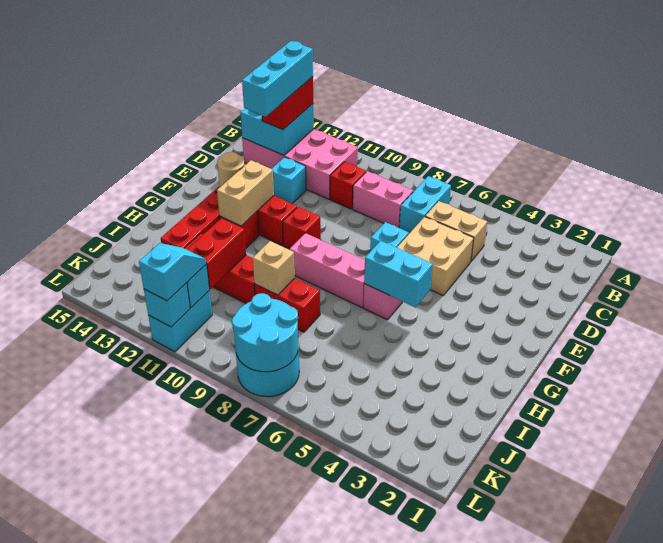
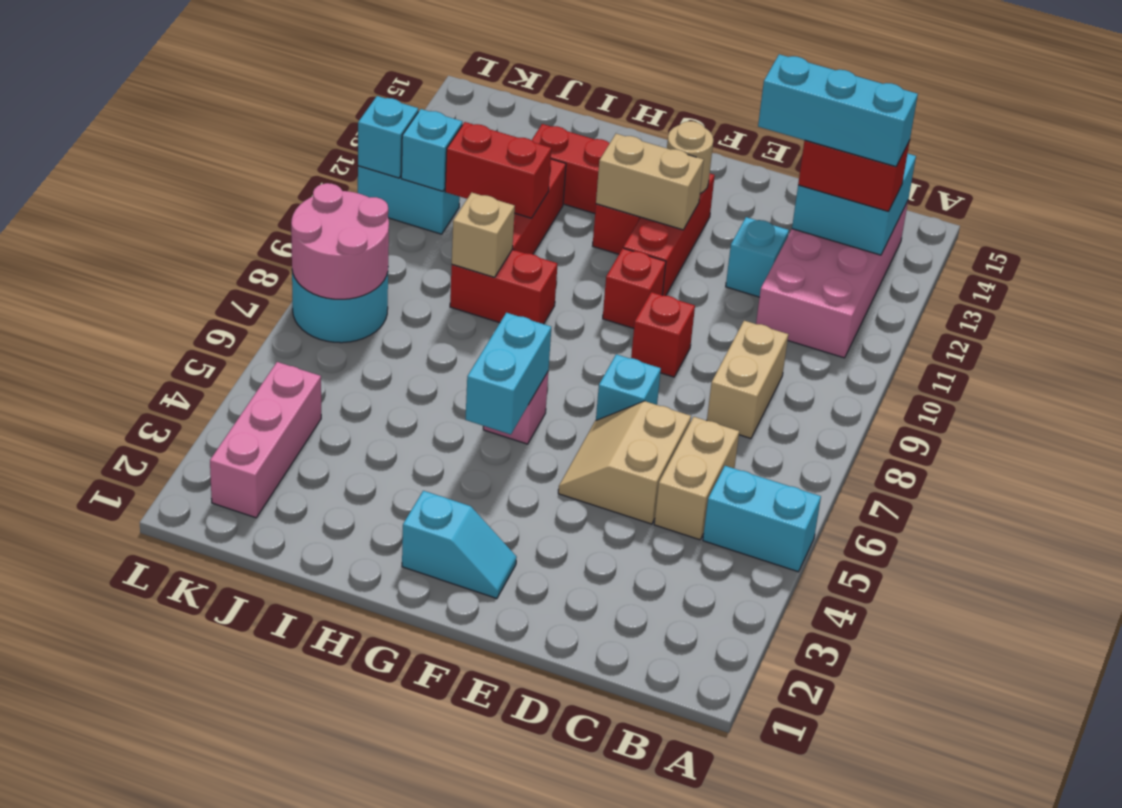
cyan 1x2 brick [399,176,451,233] -> cyan 1x2 brick moved to [703,466,821,572]
pink 1x2 brick [353,171,413,228] -> tan 1x2 brick [707,321,788,438]
red 1x1 brick [330,162,366,209] -> red 1x1 brick moved to [631,292,695,377]
tan 2x2 brick [397,217,474,295] -> tan 2x2 slope [558,401,691,524]
pink 1x3 brick [290,233,365,308] -> pink 1x3 brick moved to [210,362,321,518]
red 1x2 brick [255,278,320,332] -> red 1x2 brick turned to [450,250,558,324]
cyan 2x2 round brick [232,293,298,372] -> pink 2x2 round brick [291,183,389,299]
cyan 1x2 slope [139,243,206,301] -> cyan 1x2 slope moved to [402,491,517,599]

